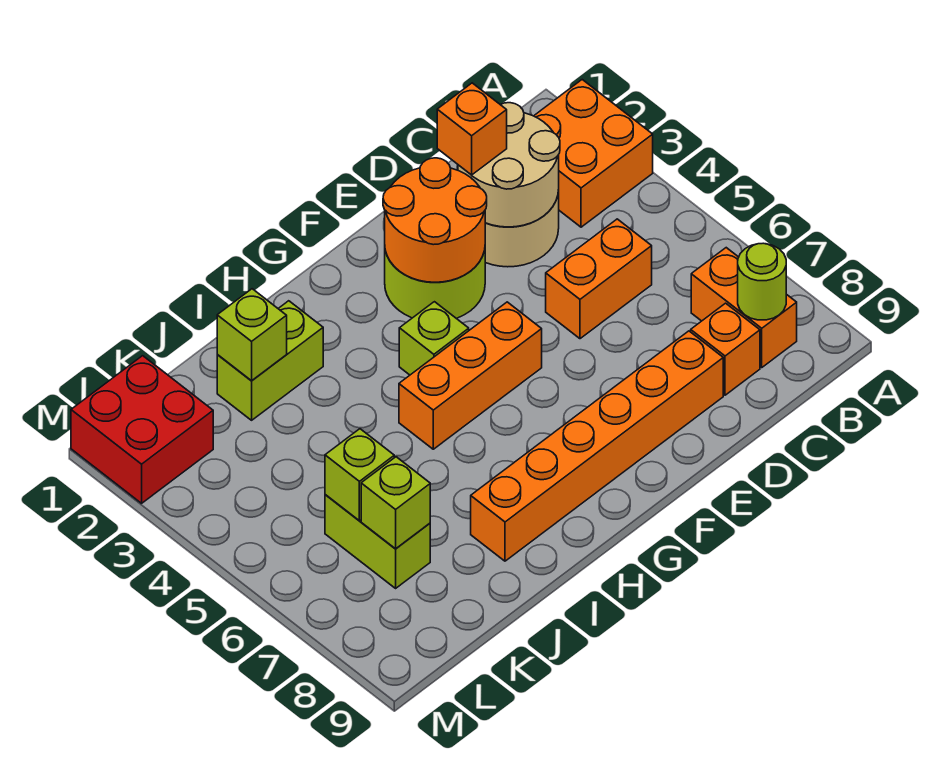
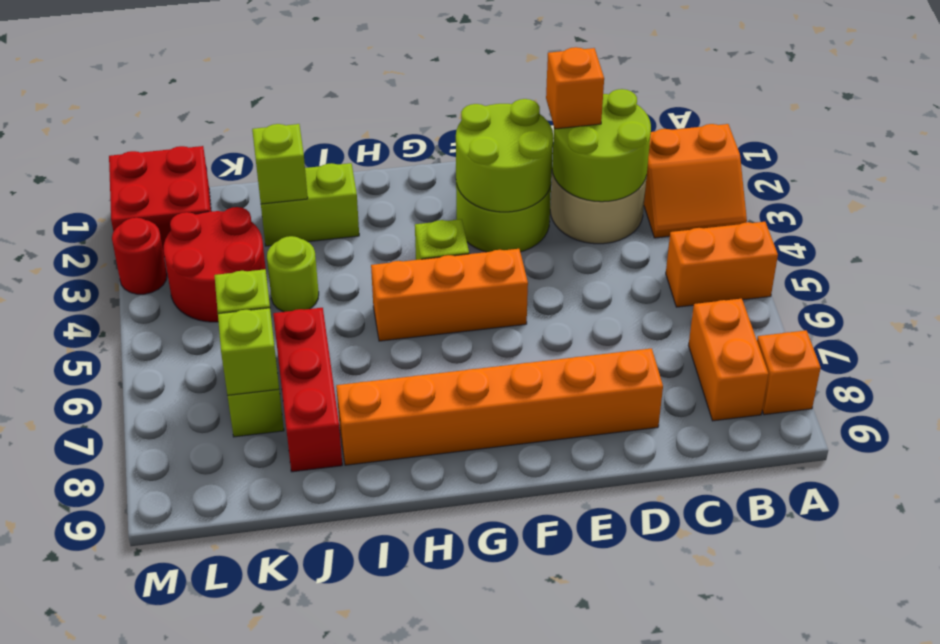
orange 2x2 brick [534,80,653,227] -> orange 2x2 slope [644,124,747,238]
lime 1x1 round brick [738,243,786,320] -> lime 1x1 round brick moved to [267,236,319,312]
tan 2x2 round brick [458,103,560,227] -> lime 2x2 round brick [552,89,651,202]
orange 1x2 brick [546,219,652,339] -> orange 1x2 brick moved to [666,222,778,307]
orange 1x1 brick [691,303,760,395] -> orange 1x1 brick moved to [757,330,821,415]
orange 2x2 round brick [383,158,487,282] -> lime 2x2 round brick [456,99,553,212]
none -> red 1x3 brick [273,308,342,472]
none -> red 2x2 round brick [163,207,267,322]
none -> red 1x1 round brick [112,218,167,294]

